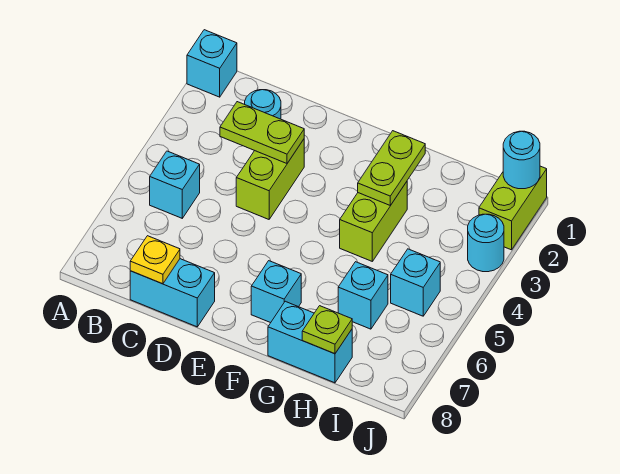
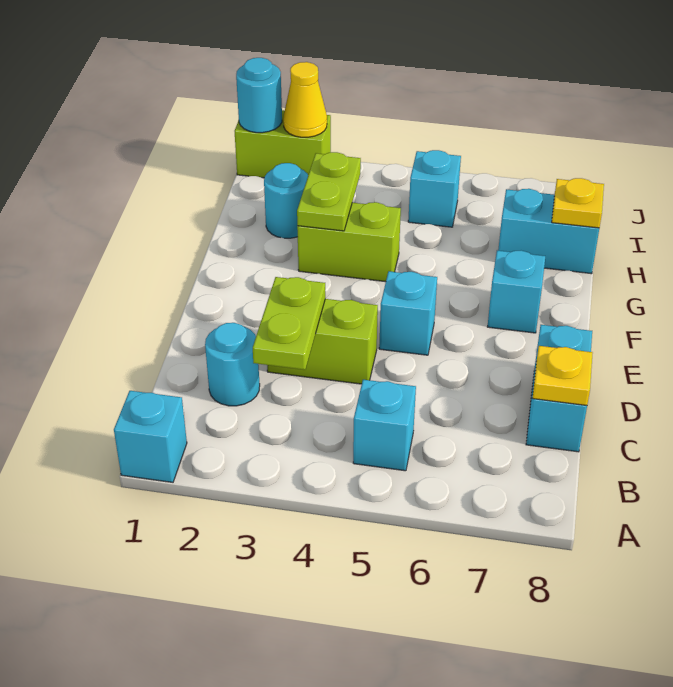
lime 1x2 plate [358,131,425,205] -> lime 1x2 plate turned to [297,152,361,231]
cyan 1x2 brick [268,301,352,383] -> cyan 1x2 brick turned to [498,189,599,274]
cyan 1x1 brick [338,262,388,329] -> cyan 1x1 brick moved to [379,271,437,355]
lime 1x1 plate [302,306,352,354] -> yellow 1x1 plate [552,178,604,228]
none -> yellow 1x1 cone [283,62,327,137]
cyan 1x1 round brick [468,214,504,272] -> cyan 1x1 round brick moved to [264,163,308,238]

